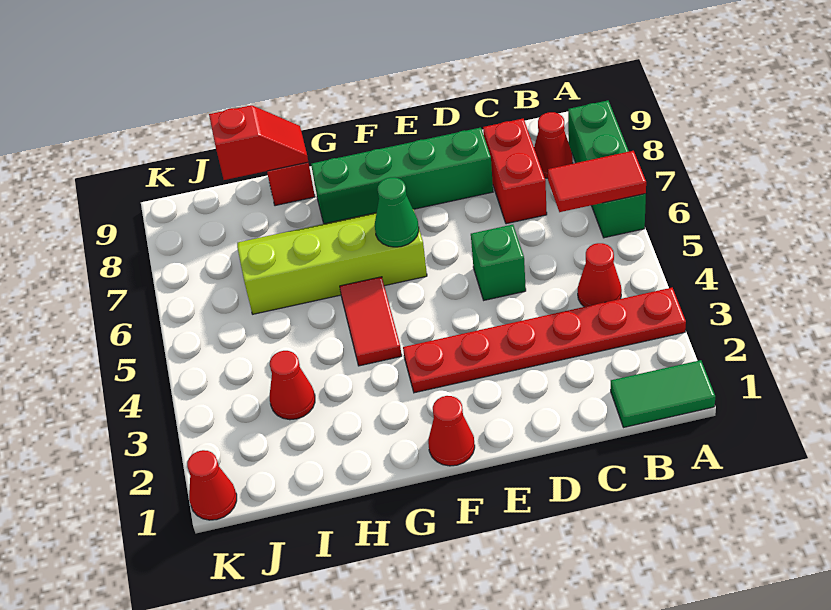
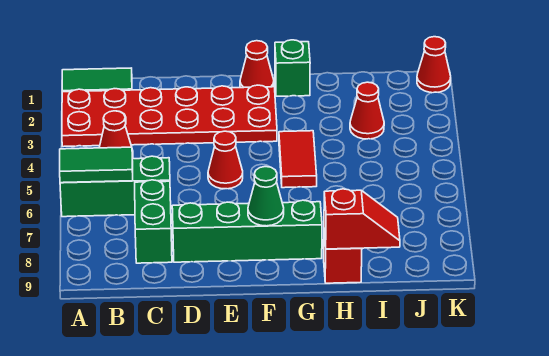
red 1x6 plate [403,288,686,393] -> red 2x6 plate [62,85,277,147]
green 1x3 brick [568,100,646,238] -> green 1x3 brick turned to [60,156,170,217]
red 1x2 tile [548,151,646,212] -> green 1x2 tile [60,147,133,183]
red 1x1 cone [534,112,573,178] -> red 1x1 cone moved to [208,131,243,189]
red 1x2 brick [483,119,547,224] -> green 1x2 brick [135,180,172,263]
green 1x1 brick [471,225,526,300] -> green 1x1 brick moved to [275,40,310,96]
lime 2x4 slope [237,209,427,314] -> none
green 1x1 cone [375,177,419,247] -> green 1x1 cone moved to [248,167,284,226]
red 1x2 slope [209,105,308,180] -> red 1x2 slope turned to [324,189,400,249]

